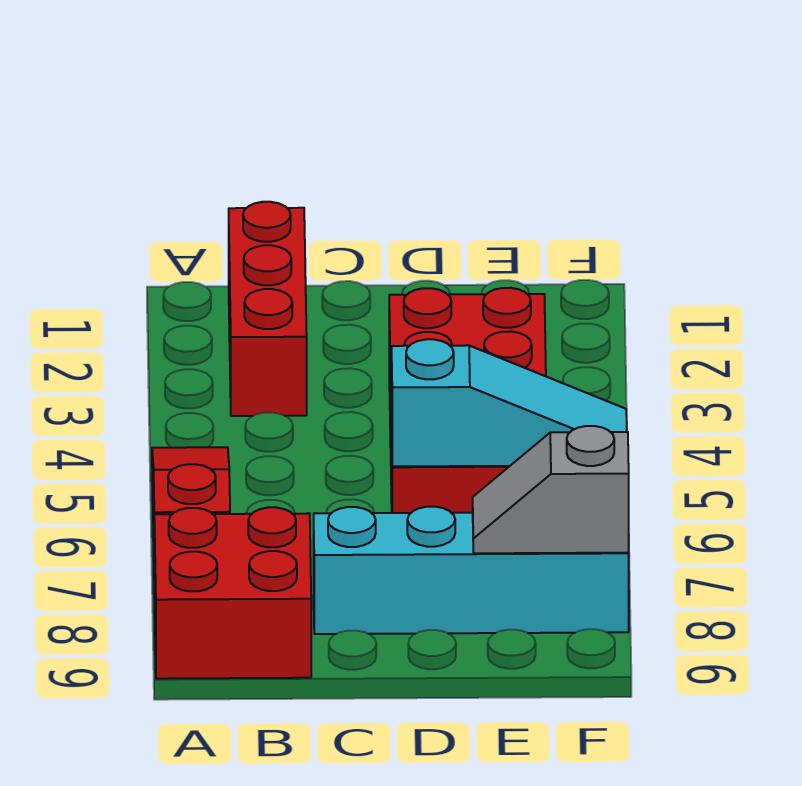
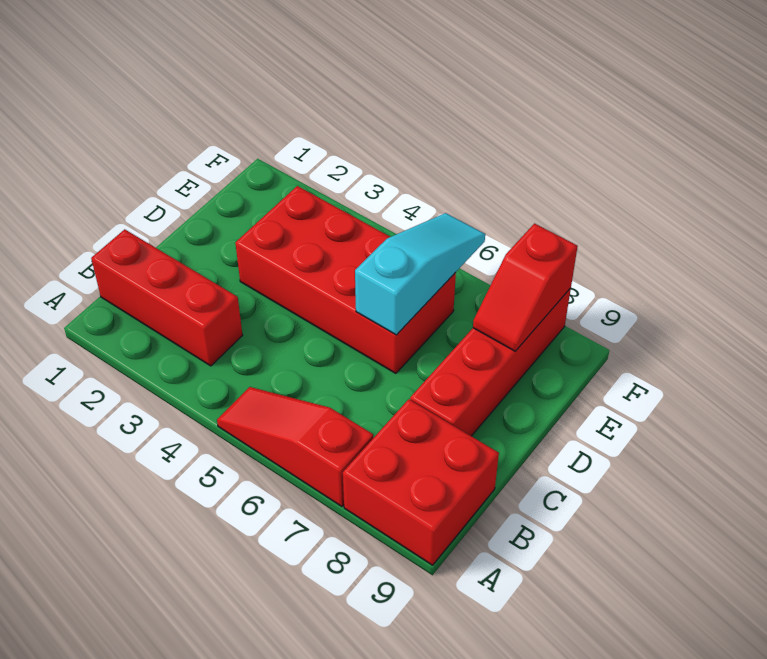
cyan 1x4 brick [314,507,629,634] -> red 1x4 brick [410,288,571,436]
grey 1x2 slope [473,426,629,553] -> red 1x2 slope [473,223,578,351]

